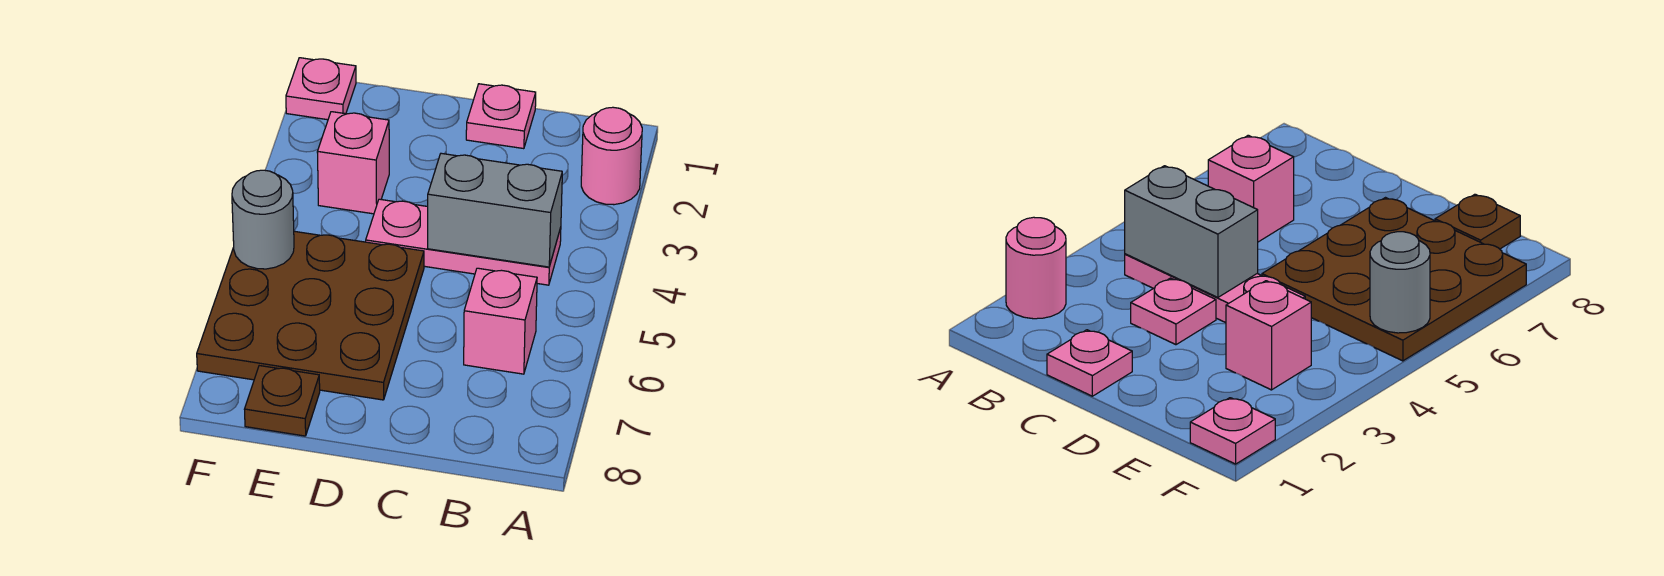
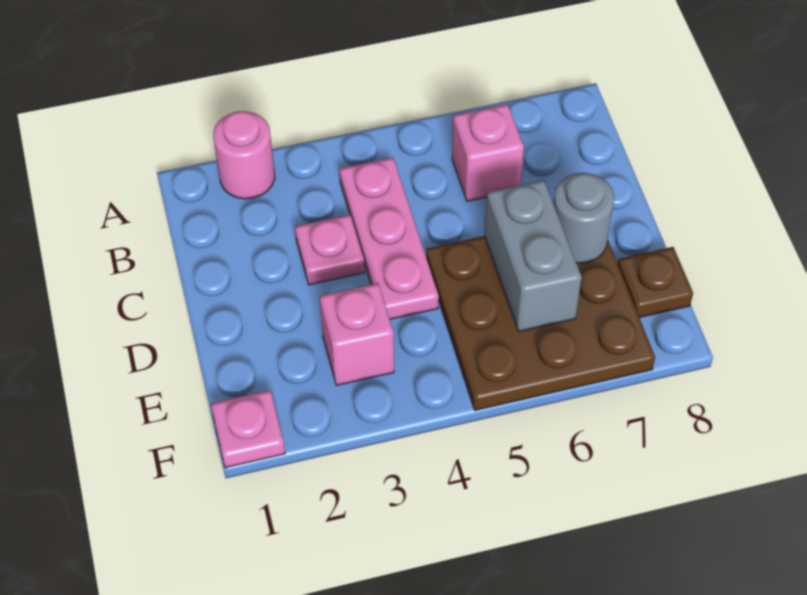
grey 1x2 brick [428,153,562,267] -> grey 1x2 brick moved to [485,180,582,331]
pink 1x1 plate [466,84,536,149] -> none
grey 1x1 round brick [232,170,294,269] -> grey 1x1 round brick moved to [554,173,614,263]

